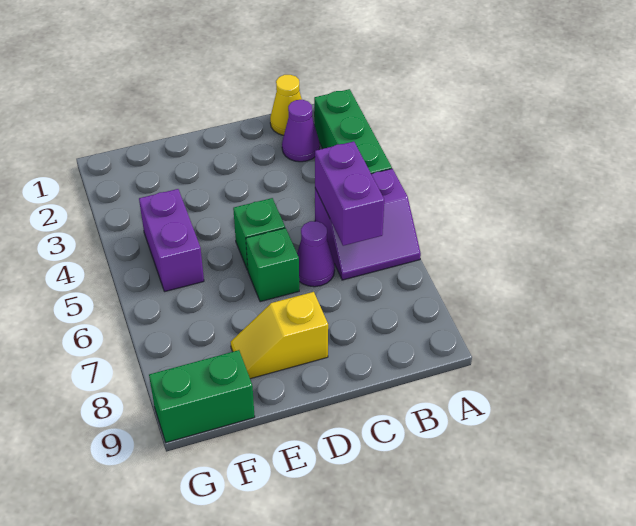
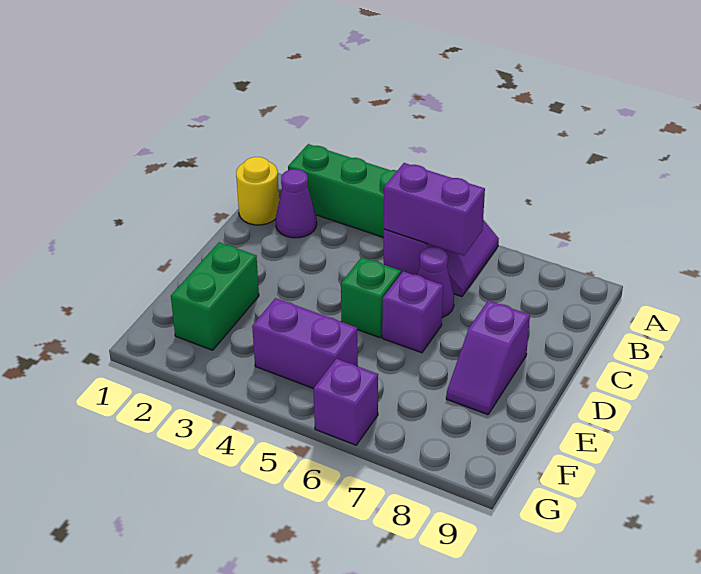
yellow 1x1 cone [270,75,302,135] -> yellow 1x1 round brick [236,157,279,225]
green 1x1 brick [246,228,299,302] -> purple 1x1 brick [382,271,443,353]
yellow 1x2 slope [231,292,328,379] -> purple 1x2 slope [446,301,530,415]
green 1x2 brick [149,350,255,442] -> green 1x2 brick moved to [171,242,259,350]
none -> purple 1x1 brick [314,359,378,445]

